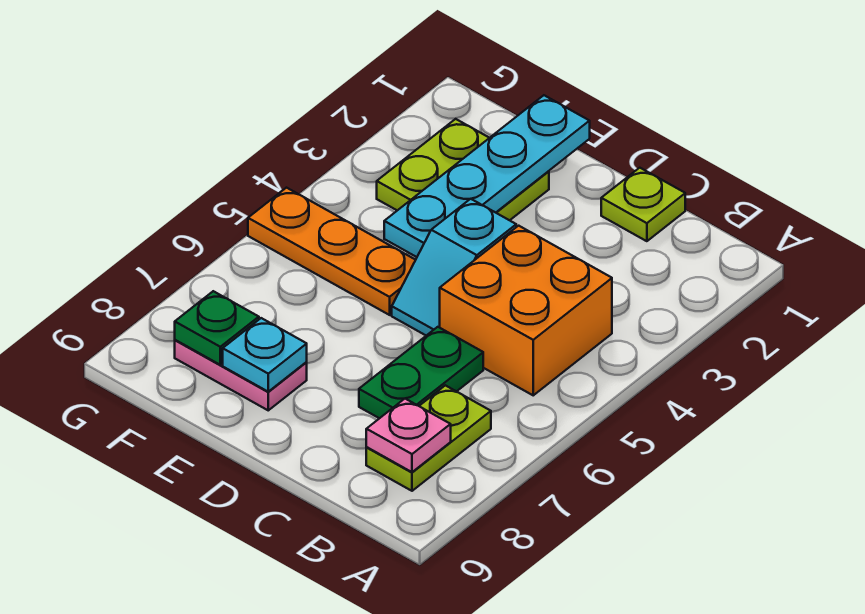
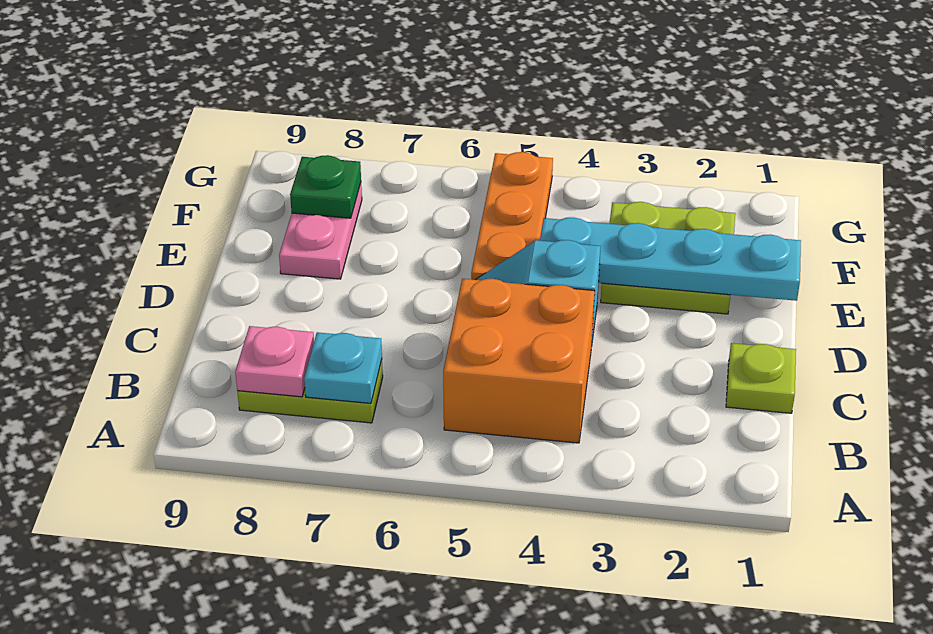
green 1x2 plate [359,327,483,418] -> none
cyan 1x1 plate [223,318,307,392] -> cyan 1x1 plate moved to [304,332,382,403]

